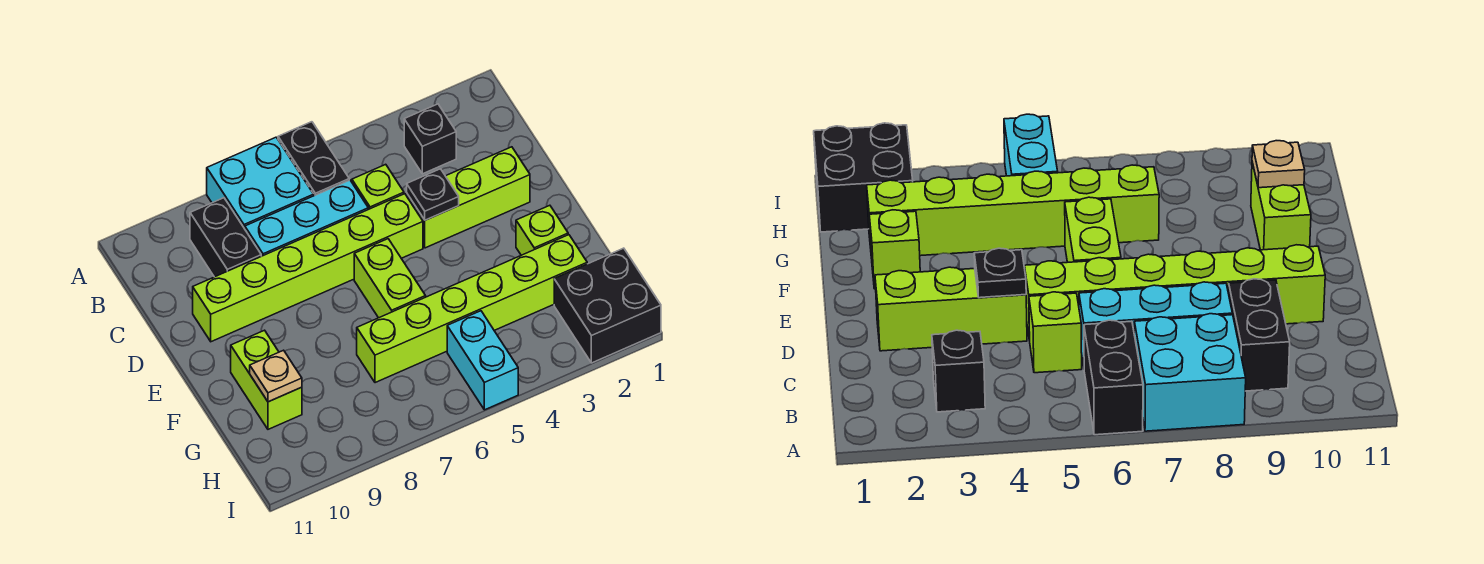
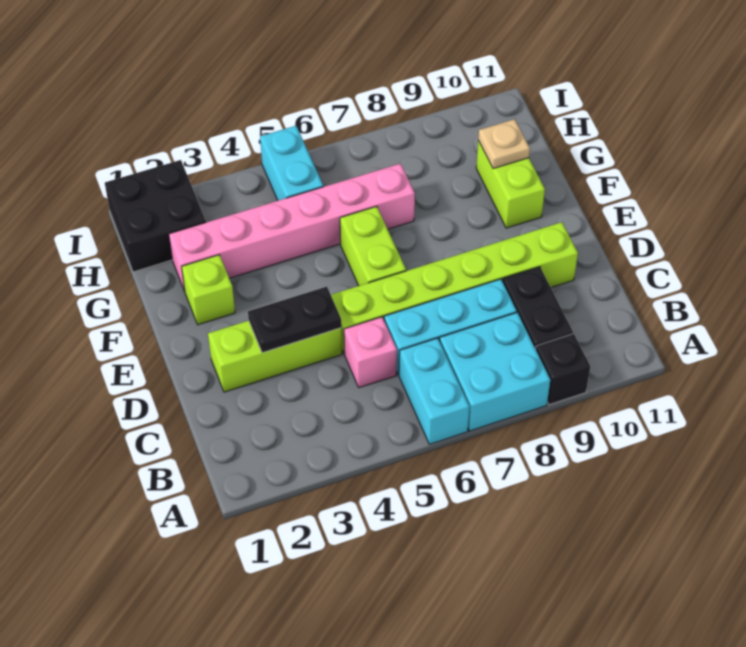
black 1x2 brick [278,122,349,196] -> cyan 1x2 brick [399,338,469,444]
black 1x1 brick [404,104,456,174] -> black 1x1 brick moved to [536,334,590,405]
lime 1x1 brick [352,164,404,209] -> pink 1x1 brick [344,317,397,388]
black 1x1 plate [407,169,459,220] -> black 1x2 plate [248,287,341,353]
lime 1x6 brick [357,235,587,383] -> pink 1x6 brick [169,163,415,291]

